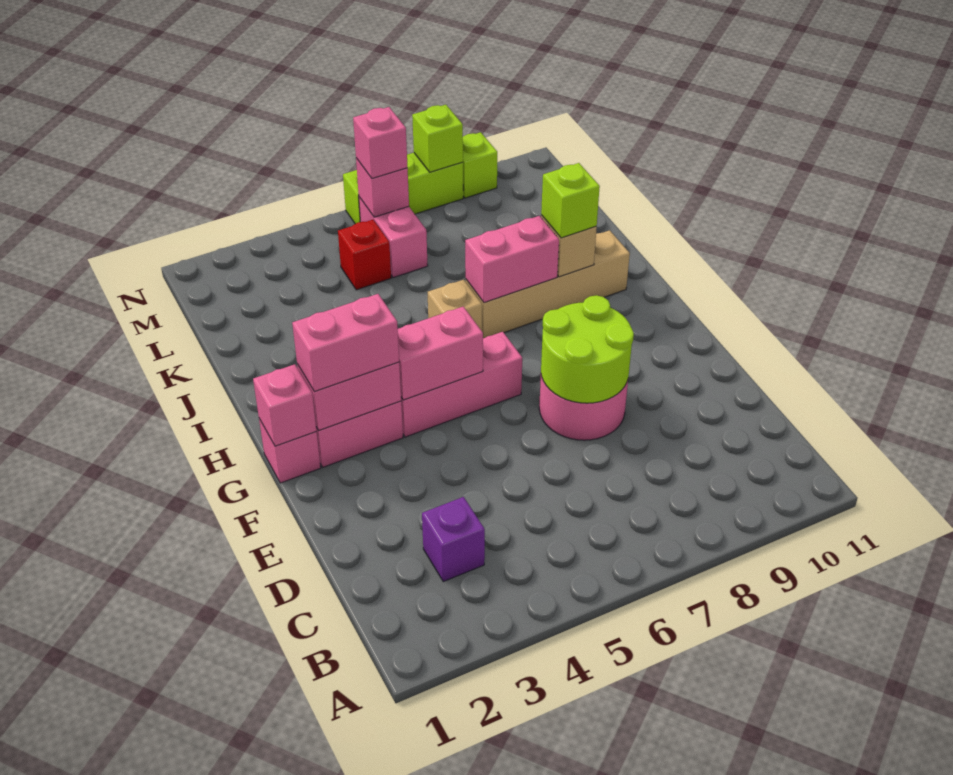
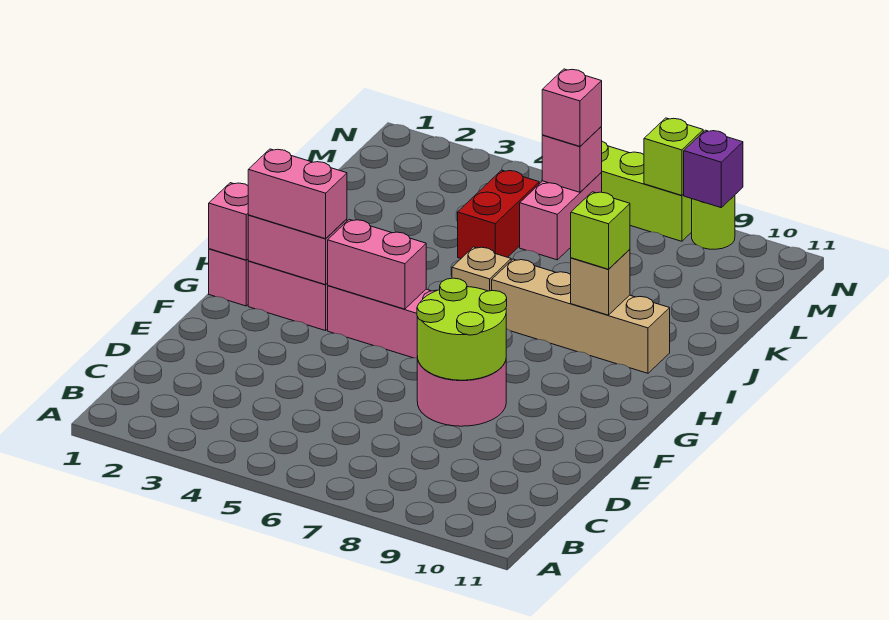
purple 1x1 brick [422,497,485,581] -> purple 1x1 brick moved to [684,130,743,208]
pink 1x2 brick [465,216,559,303] -> none
red 1x1 brick [338,220,391,290] -> red 1x2 brick [458,170,539,258]
lime 1x1 brick [463,132,497,198] -> lime 1x1 round brick [692,195,735,249]

